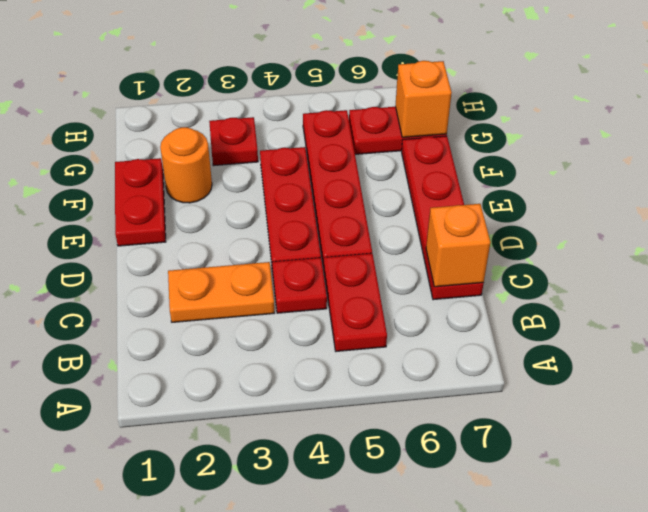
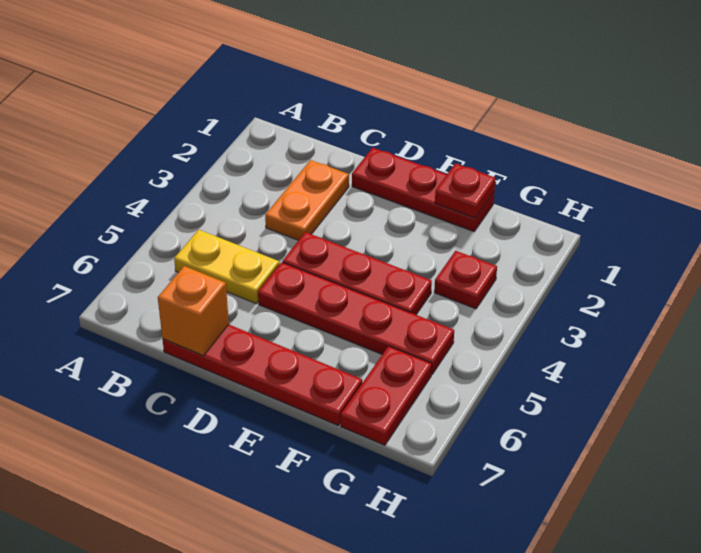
red 1x2 plate [324,253,387,351] -> yellow 1x2 plate [174,230,279,304]
red 1x1 plate [272,258,327,313] -> red 1x1 plate moved to [435,163,496,218]
red 1x2 plate [115,158,166,246] -> red 1x3 plate [352,148,494,232]
orange 1x1 round brick [160,127,212,203] -> none
orange 1x1 brick [395,61,452,137] -> none

